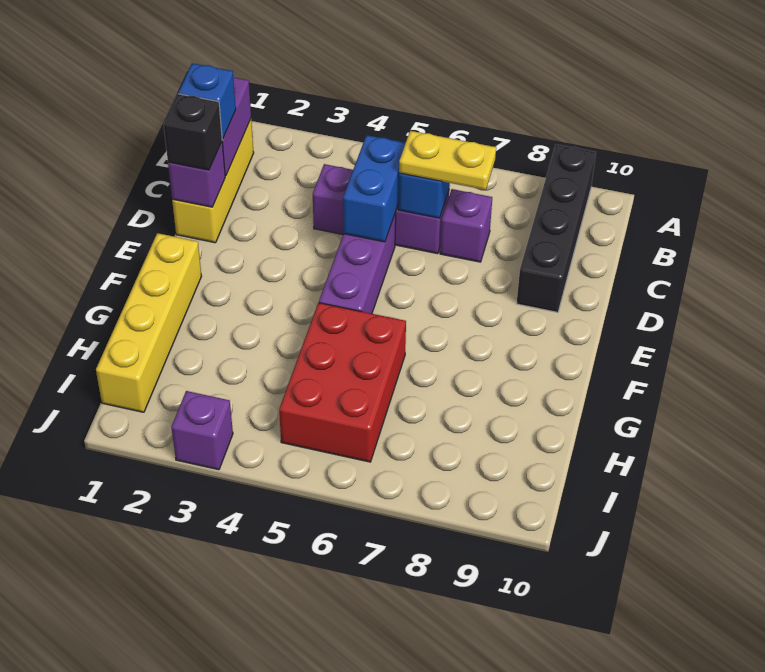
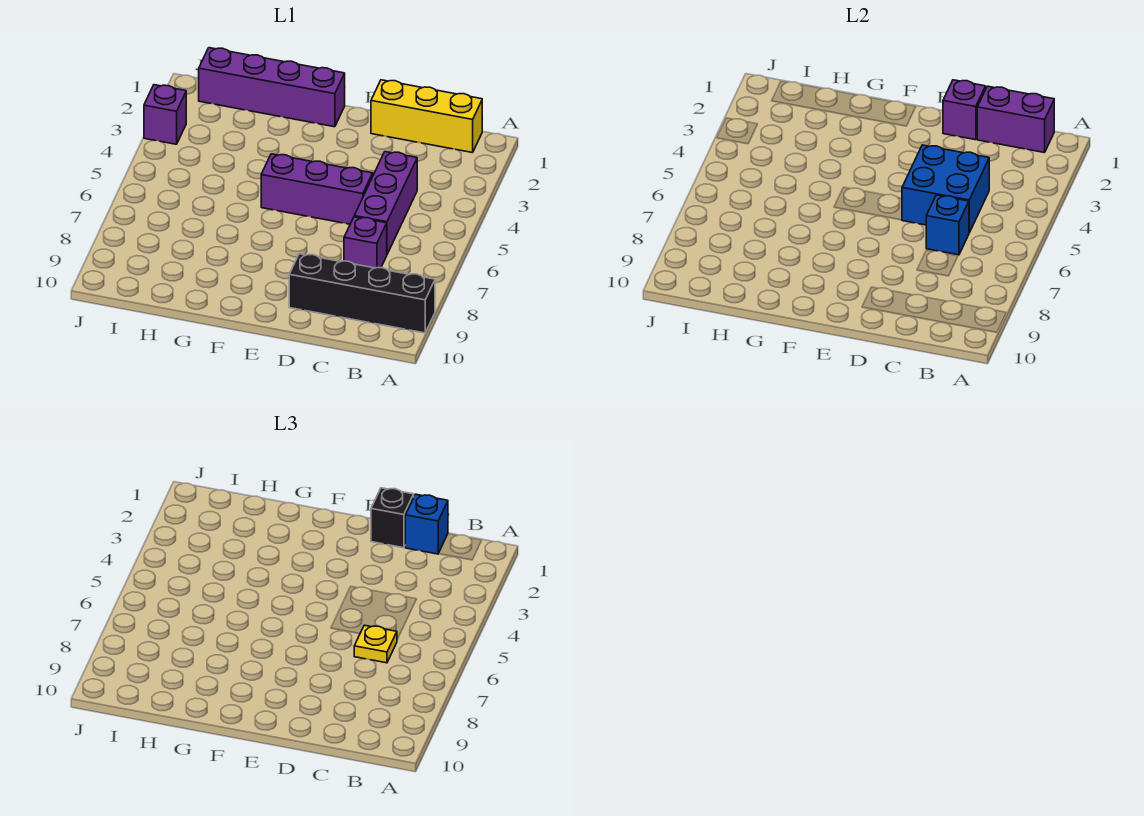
blue 1x2 brick [343,135,405,242] -> blue 2x2 brick [902,145,989,233]
yellow 1x2 plate [399,131,496,190] -> yellow 1x1 plate [354,625,397,663]
yellow 1x4 brick [96,233,202,412] -> purple 1x4 brick [199,48,345,127]
red 2x3 brick [279,303,406,462] -> none

